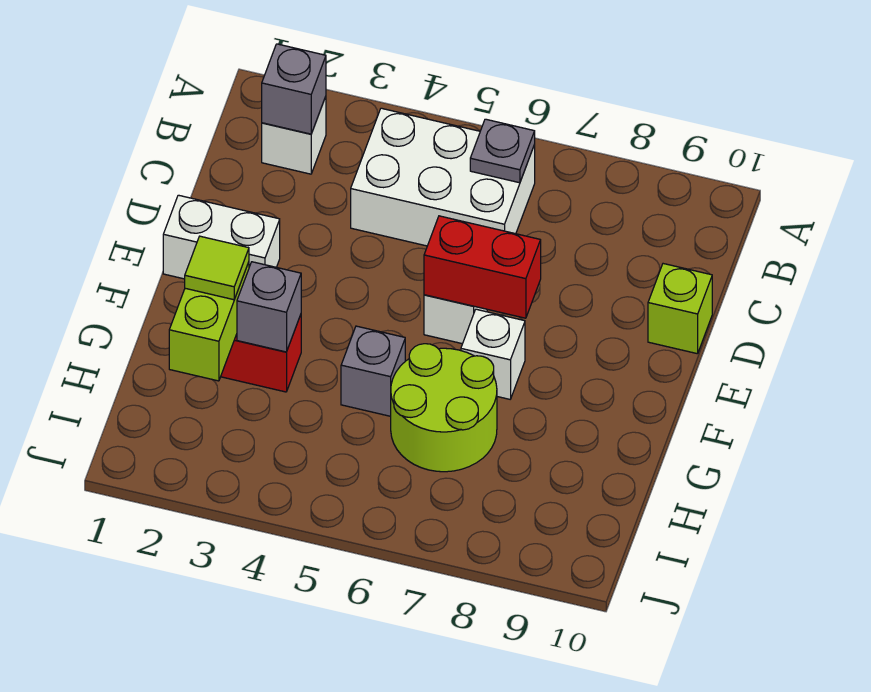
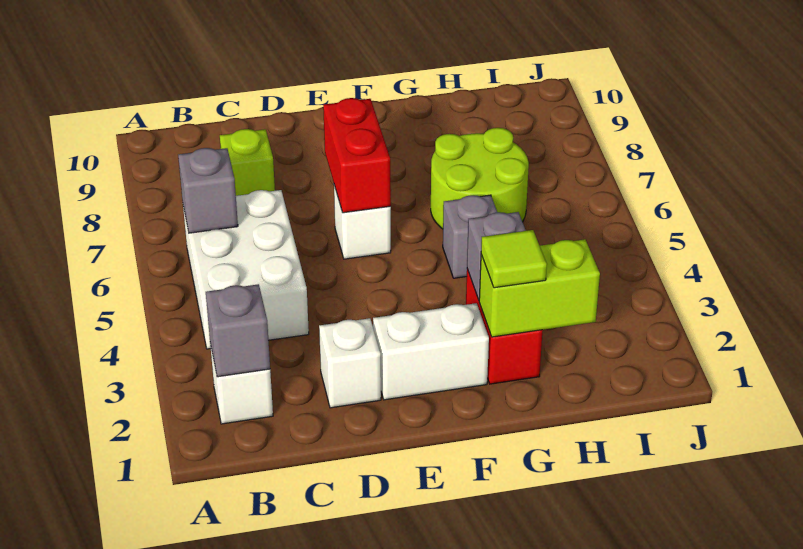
grey 1x1 plate [470,119,535,183] -> grey 1x1 brick [178,148,238,233]
lime 1x1 brick [648,264,712,354] -> lime 1x1 brick moved to [220,129,275,196]
white 1x2 brick [163,195,280,279] -> white 1x2 brick turned to [373,303,489,400]
white 1x1 brick [461,309,525,399] -> white 1x1 brick moved to [319,318,381,408]

